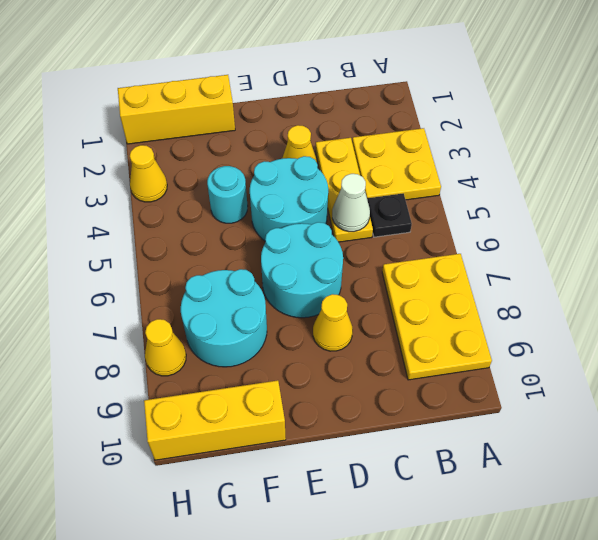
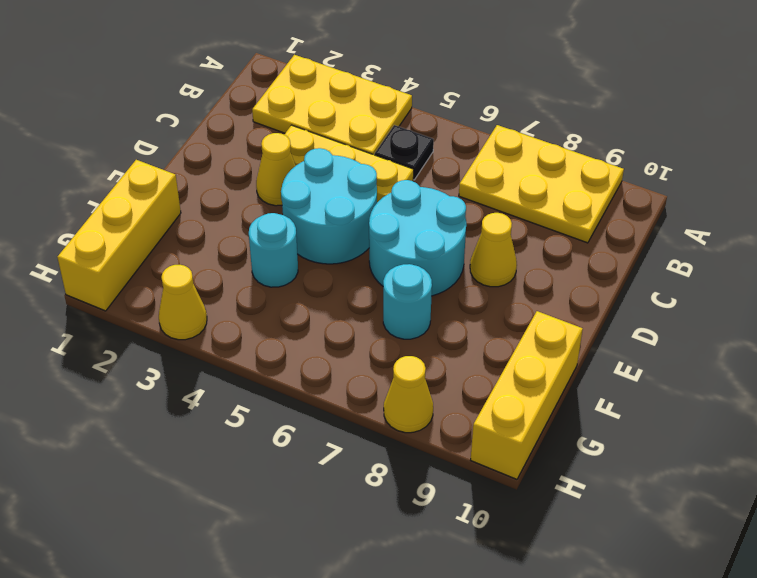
yellow 2x2 plate [352,128,441,200] -> yellow 2x3 plate [252,55,412,155]
white 1x1 cone [332,174,370,232] -> none
cyan 2x2 round brick [181,269,267,367] -> cyan 1x1 round brick [383,264,432,339]

